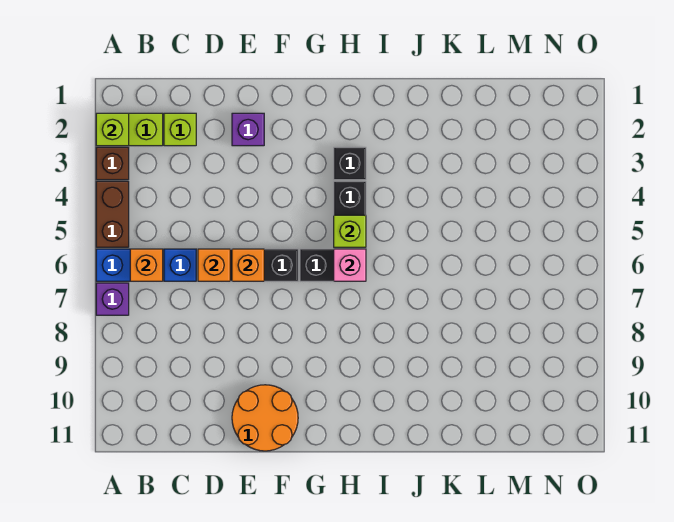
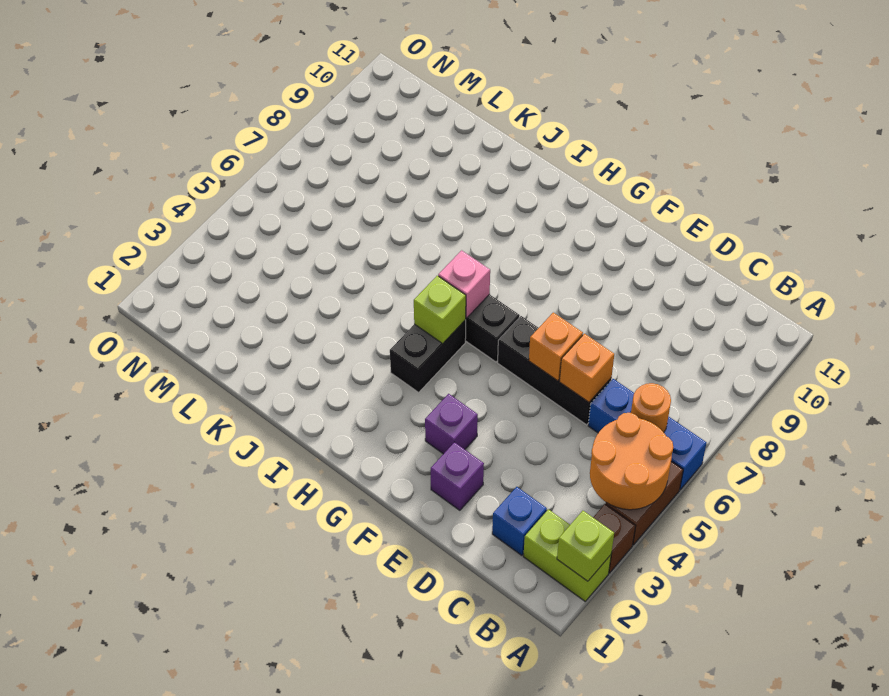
purple 1x1 brick [96,283,129,315] -> purple 1x1 brick moved to [425,394,478,454]
orange 1x1 brick [130,249,163,281] -> orange 1x1 round brick [631,383,671,432]
lime 1x1 brick [164,113,196,146] -> blue 1x1 brick [492,487,547,555]
orange 2x2 round brick [232,385,298,451] -> orange 2x2 round brick moved to [590,413,673,510]
black 1x1 brick [334,147,366,180] -> none

